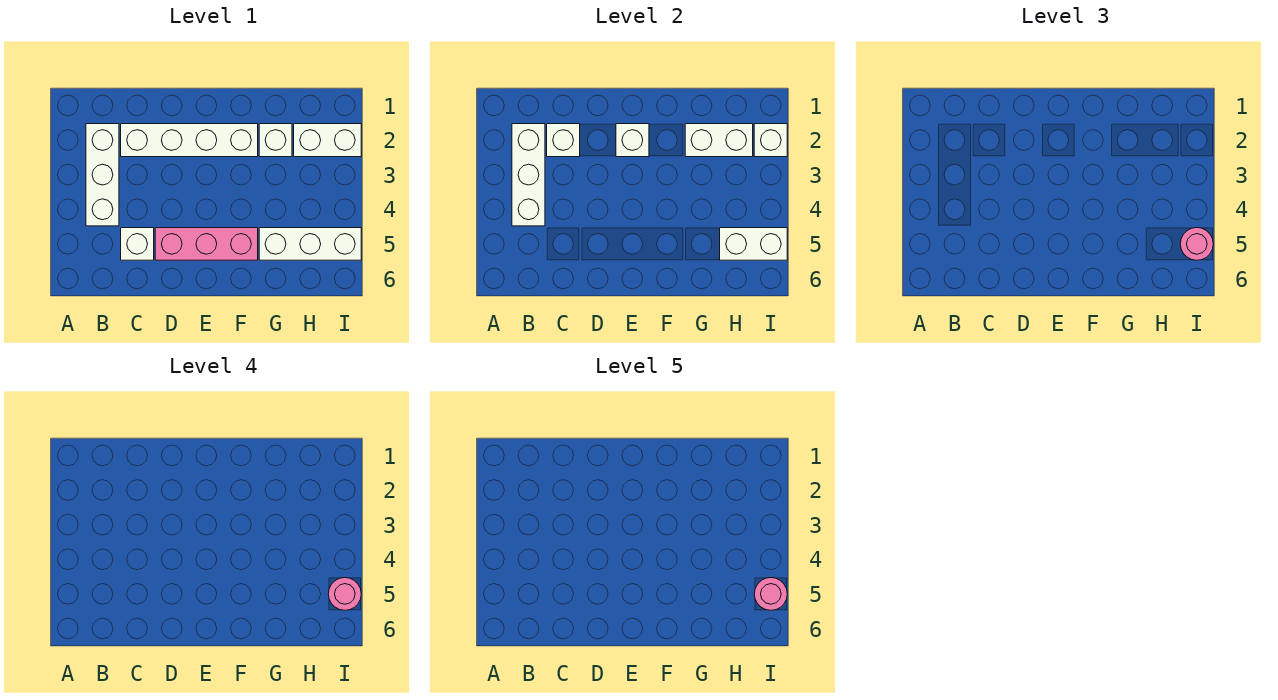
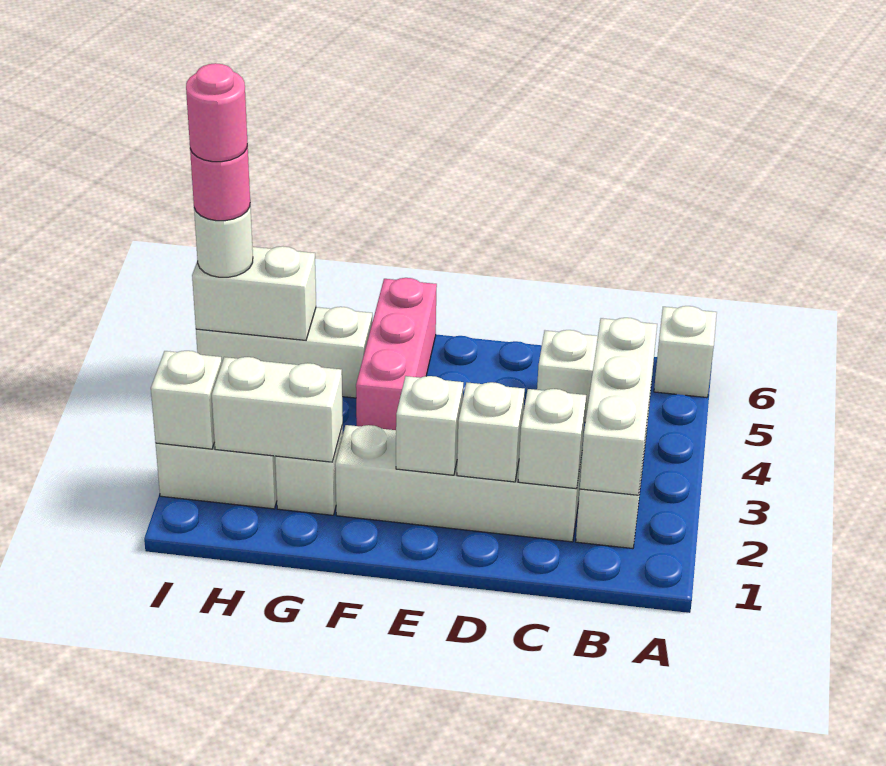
none -> white 1x1 brick [654,306,717,398]
none -> white 1x1 brick [457,382,525,482]
pink 1x3 brick [155,228,258,260] -> pink 1x3 brick turned to [356,278,437,430]
pink 1x1 round brick [1180,228,1213,260] -> white 1x1 round brick [194,207,253,277]

